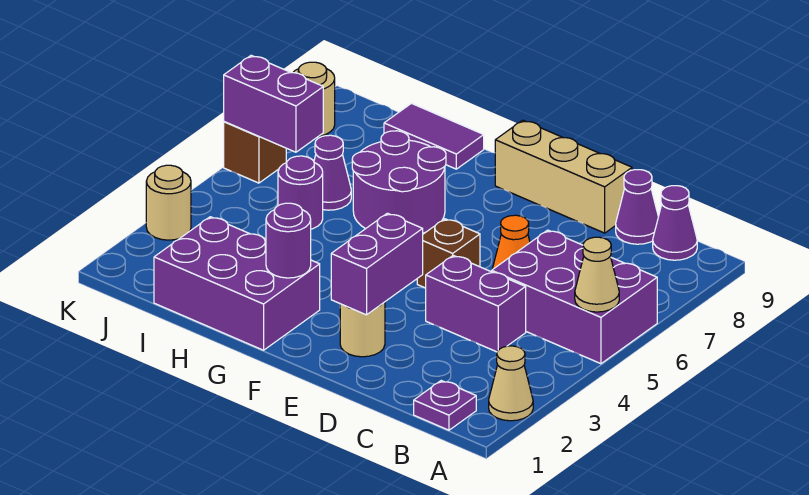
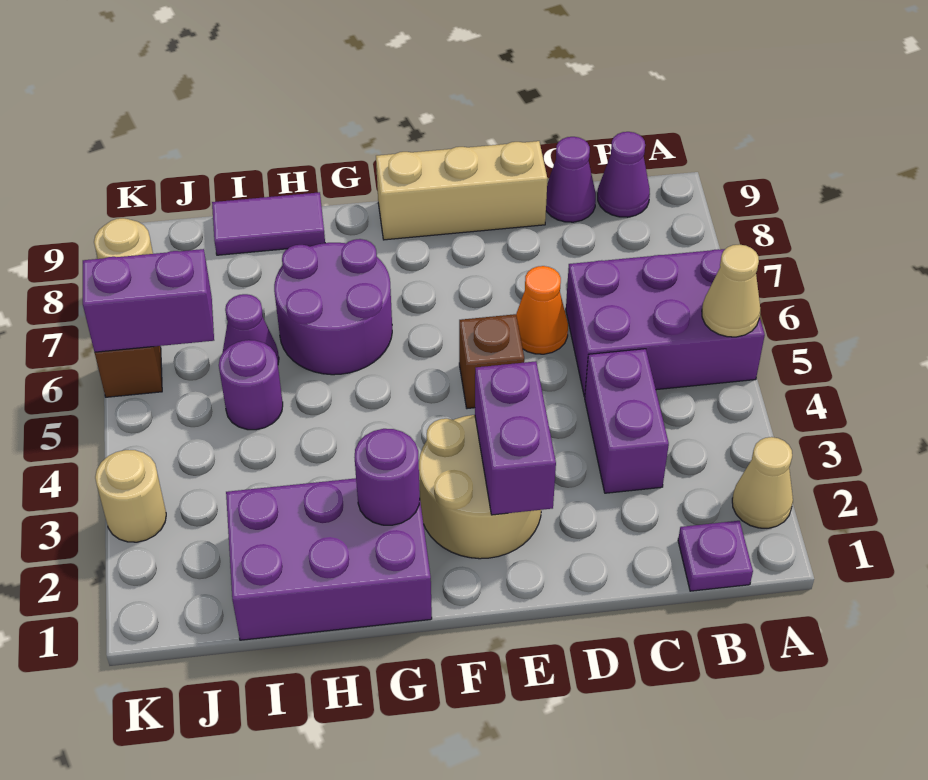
purple 1x2 brick [426,255,526,352] -> purple 1x2 brick turned to [585,349,669,493]
tan 1x1 round brick [340,302,385,357] -> tan 2x2 round brick [419,415,541,559]

